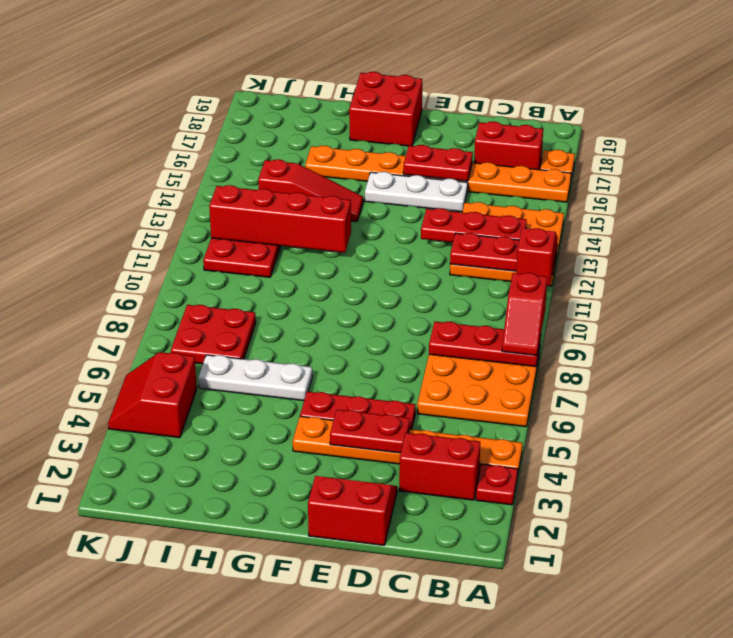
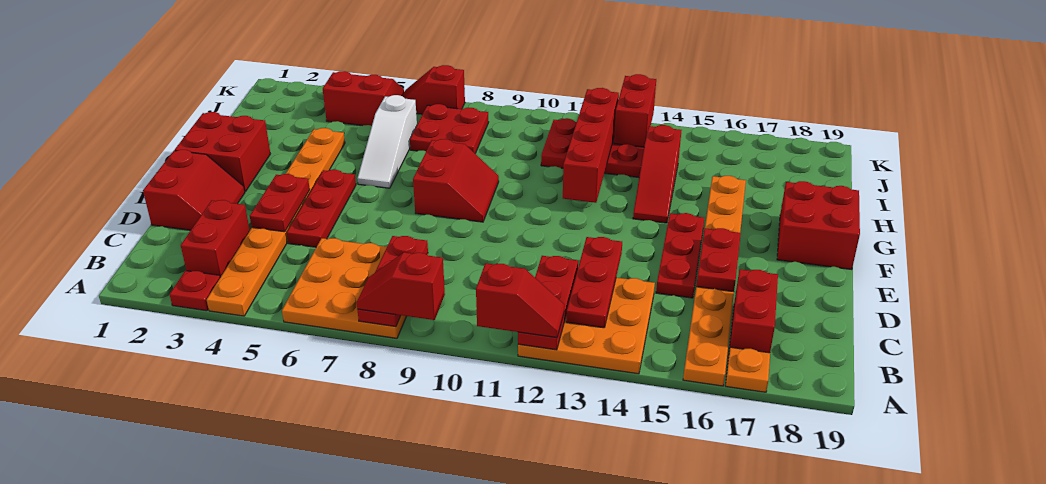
orange 1x6 plate [293,416,522,477] -> orange 1x8 plate [207,128,345,316]
white 1x3 plate [365,172,468,212] -> red 1x3 plate [656,213,704,298]
none -> red 2x2 brick [175,112,270,191]
none -> red 2x2 slope [413,139,499,222]
white 1x3 plate [198,355,312,401] -> white 1x3 slope [357,95,417,188]
none -> red 1x2 brick [614,74,656,147]
none -> red 1x2 slope [403,65,465,114]

